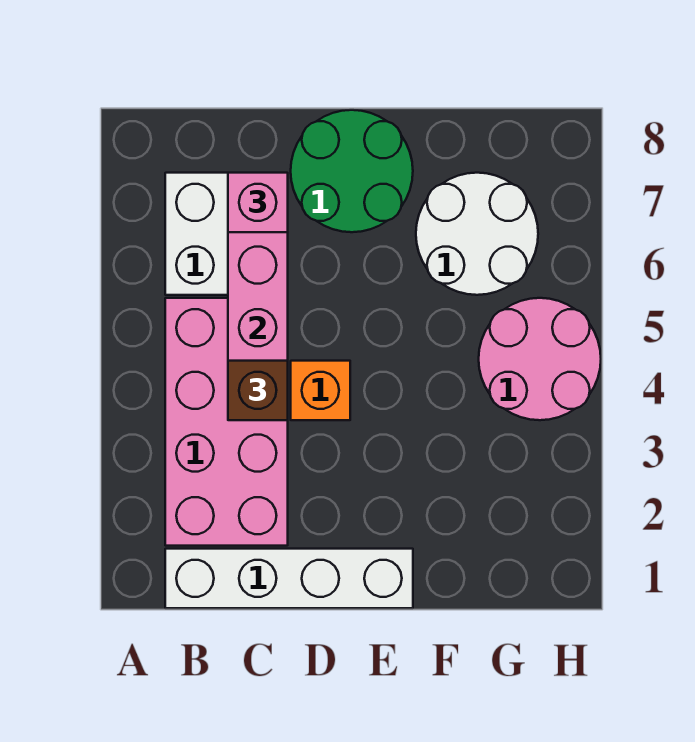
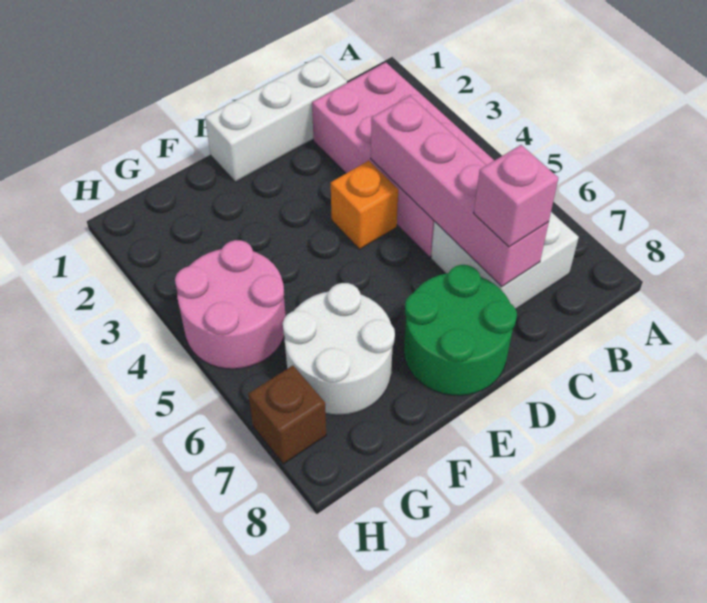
white 1x4 brick [165,549,413,608] -> white 1x3 brick [205,56,347,182]
brown 1x1 brick [228,361,288,420] -> brown 1x1 brick moved to [248,366,326,464]

